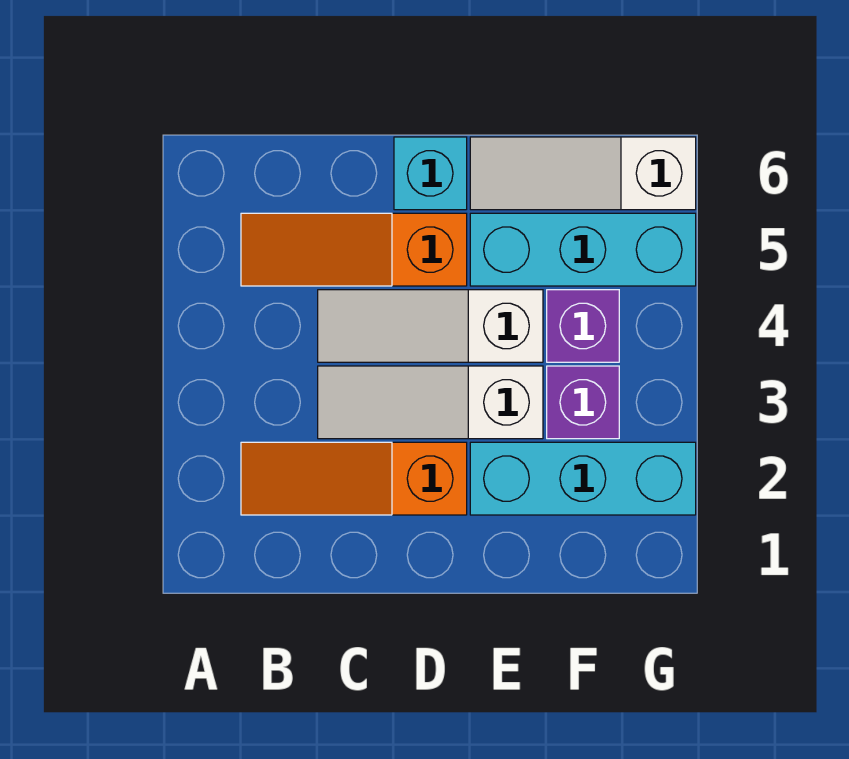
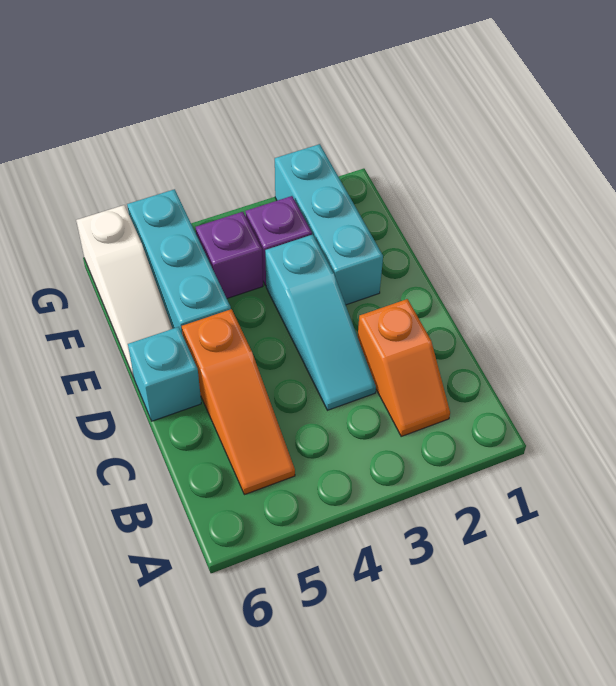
orange 1x3 slope [241,442,467,515] -> orange 1x2 slope [358,299,450,436]
white 1x3 slope [318,366,543,439] -> cyan 1x3 slope [265,235,376,410]
white 1x3 slope [318,290,543,362] -> none

